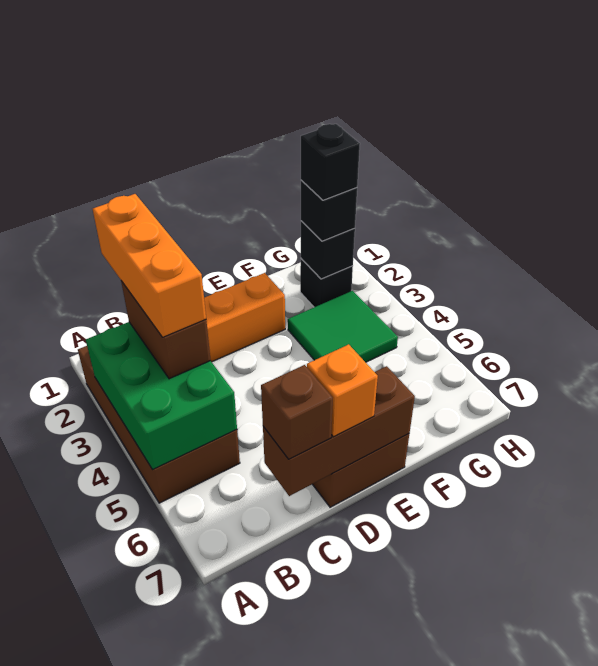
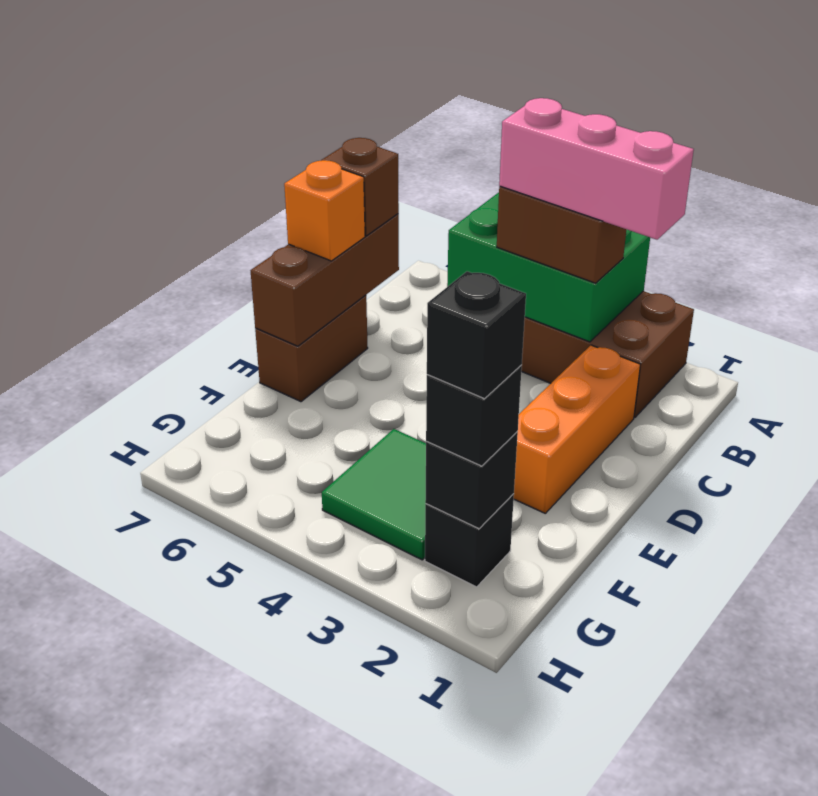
orange 1x3 brick [93,194,206,337] -> pink 1x3 brick [499,98,694,240]

